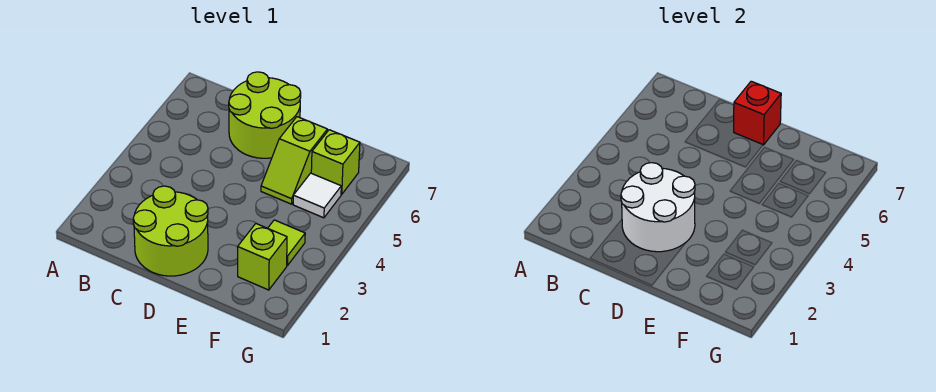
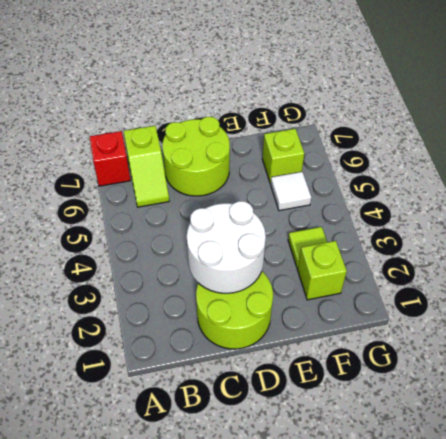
red 1x1 brick [734,81,781,145] -> red 1x1 brick moved to [90,131,131,186]
lime 1x2 slope [261,117,327,204] -> lime 1x2 slope moved to [124,126,169,207]

